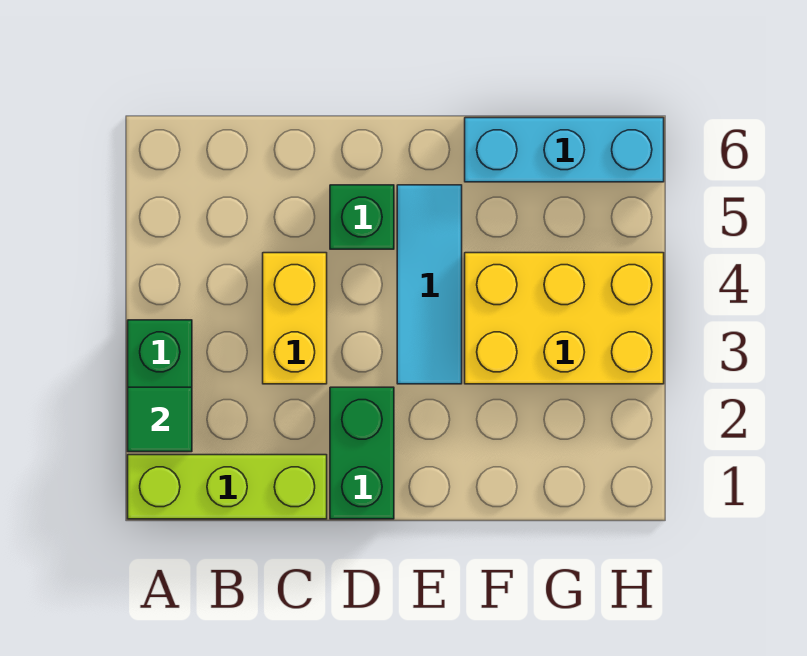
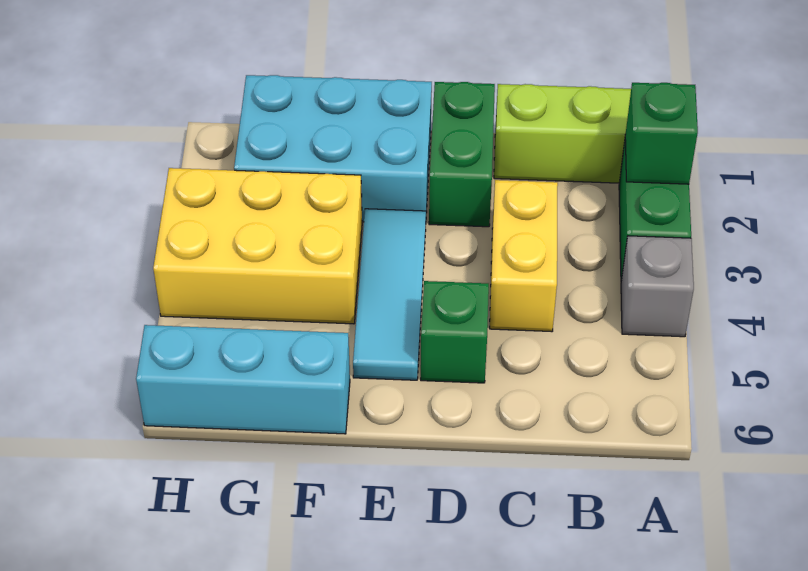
green 1x1 tile [128,387,192,452] -> green 1x1 brick [625,83,698,184]
none -> grey 1x1 brick [621,236,694,337]
none -> cyan 2x3 brick [234,75,432,222]

